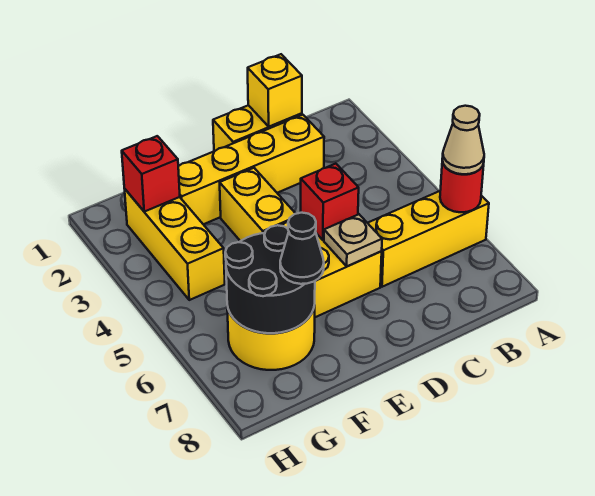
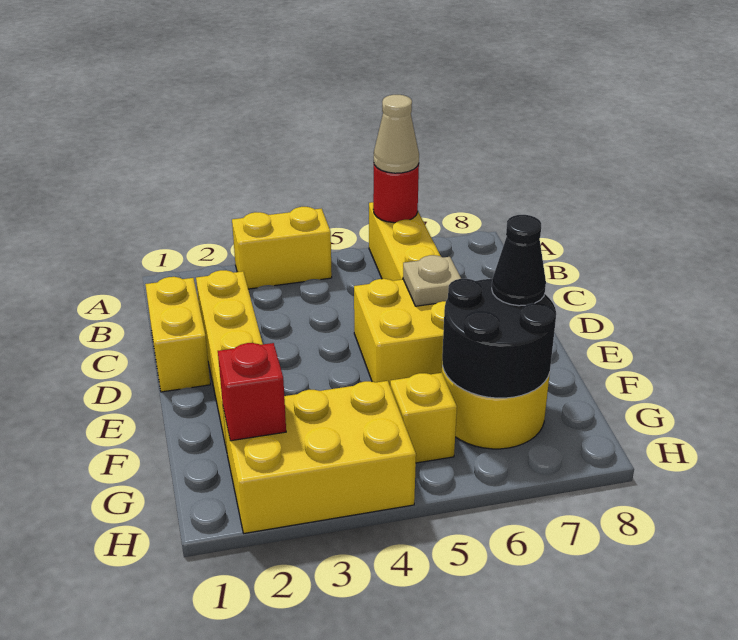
yellow 1x1 brick [248,54,302,127] -> yellow 1x1 brick moved to [390,373,457,463]
red 1x1 brick [301,164,359,240] -> none
yellow 1x2 brick [220,168,296,241] -> yellow 1x2 brick moved to [232,207,332,289]
yellow 1x3 brick [125,189,225,300] -> yellow 2x3 brick [223,381,416,533]

